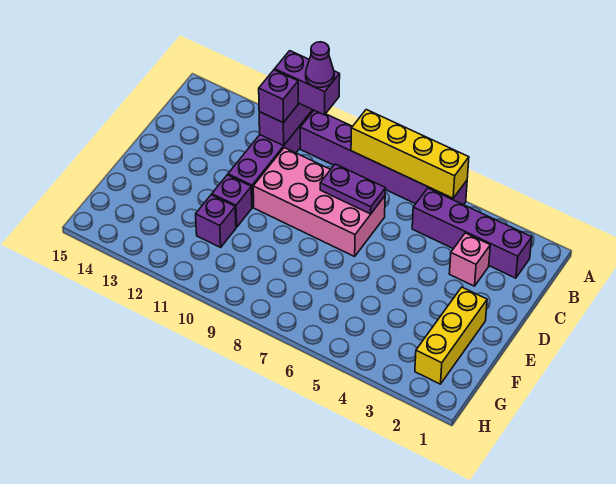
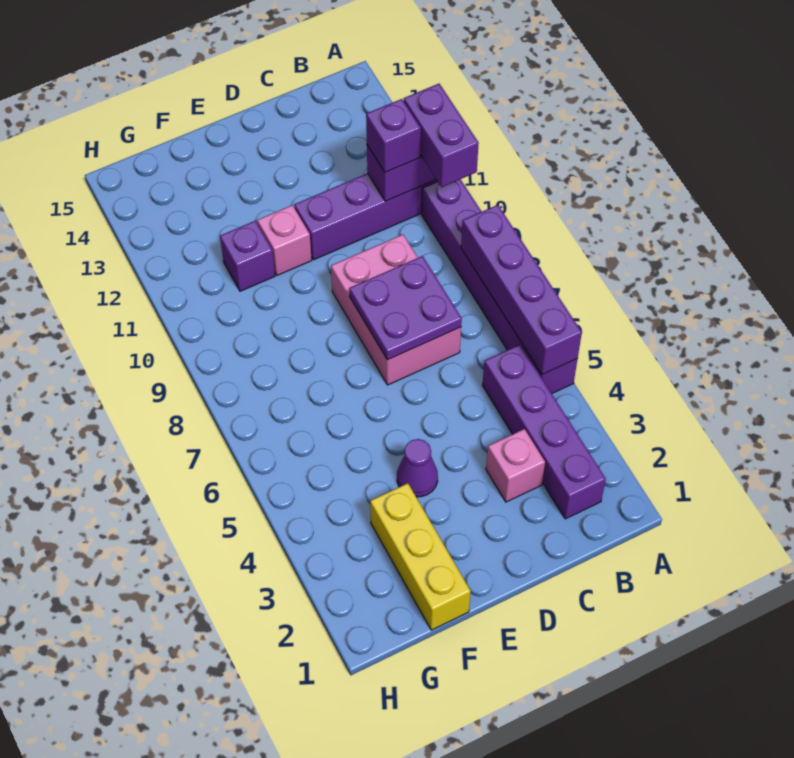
yellow 1x4 brick [351,110,469,198] -> purple 1x4 brick [461,205,582,375]
purple 1x1 cone [306,42,334,87] -> purple 1x1 cone moved to [397,439,438,497]
pink 2x4 brick [253,148,385,256] -> pink 2x3 brick [331,234,461,385]
purple 1x2 plate [320,164,386,214] -> purple 2x2 plate [349,256,462,360]
yellow 1x3 brick [415,287,487,384] -> yellow 1x3 brick turned to [370,483,471,630]
purple 1x1 brick [212,175,252,227] -> pink 1x1 brick [257,205,312,275]

